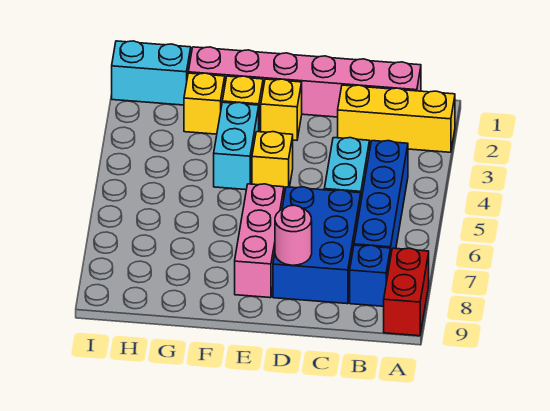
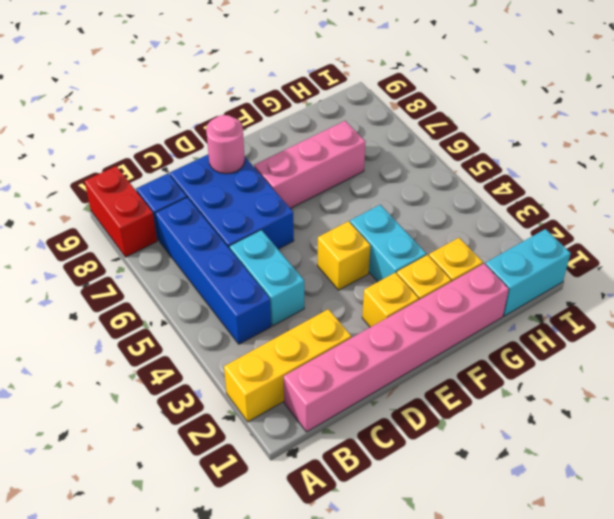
pink 1x3 brick [235,184,284,298] -> pink 1x3 brick turned to [254,121,366,209]

